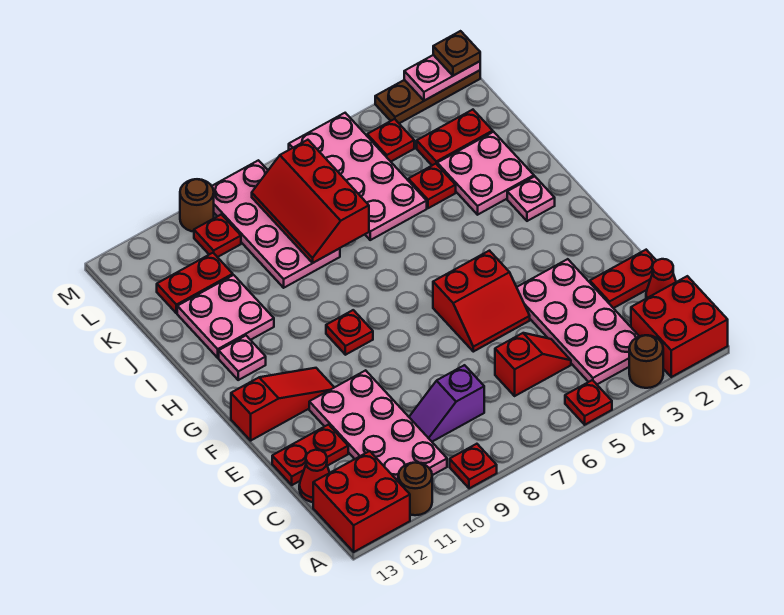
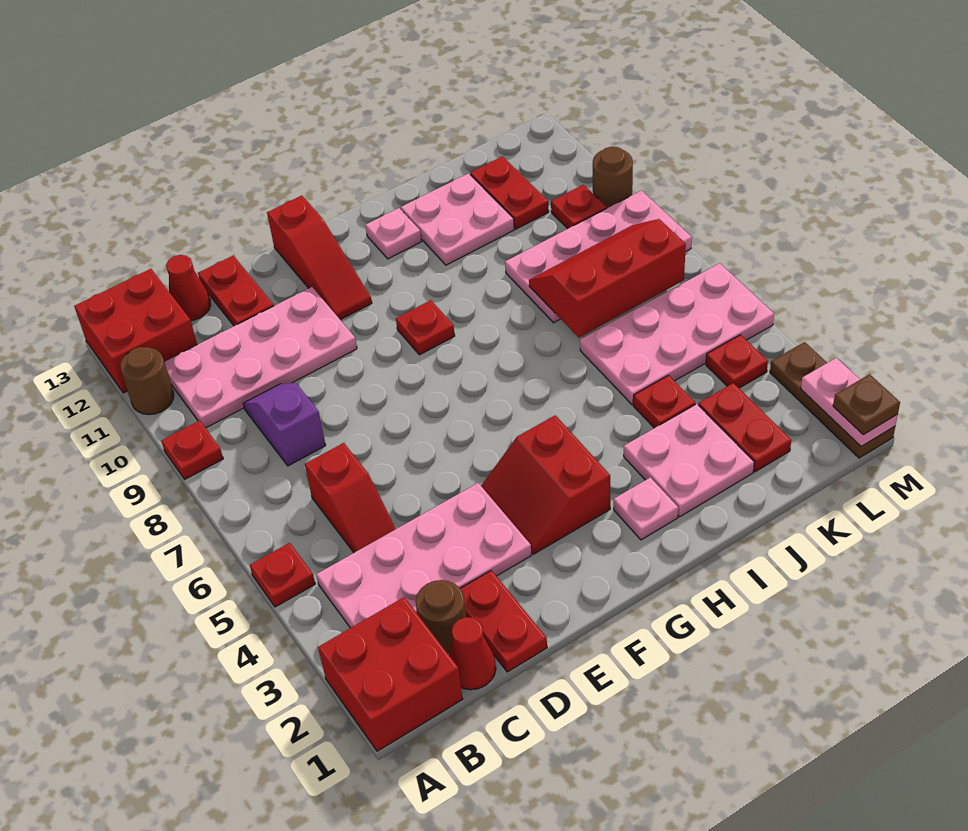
brown 1x1 round brick [629,335,663,388] -> brown 1x1 round brick moved to [415,580,466,653]
red 2x2 slope [433,251,530,352] -> red 2x2 slope moved to [481,415,610,554]

